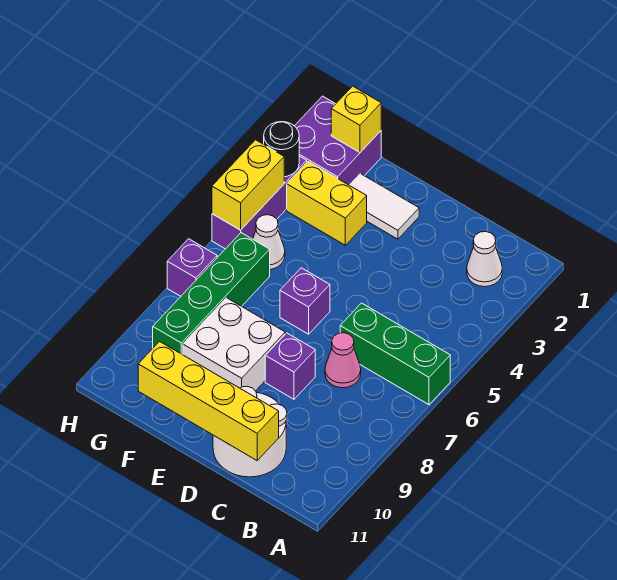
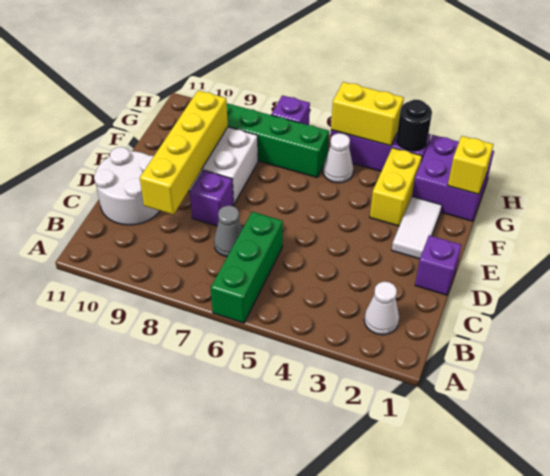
pink 1x1 cone [325,333,361,388] -> grey 1x1 cone [214,206,243,257]
yellow 1x4 brick [138,341,279,460] -> yellow 1x4 brick moved to [140,91,228,215]
purple 1x1 brick [280,268,330,334] -> purple 1x1 brick moved to [415,235,461,295]

